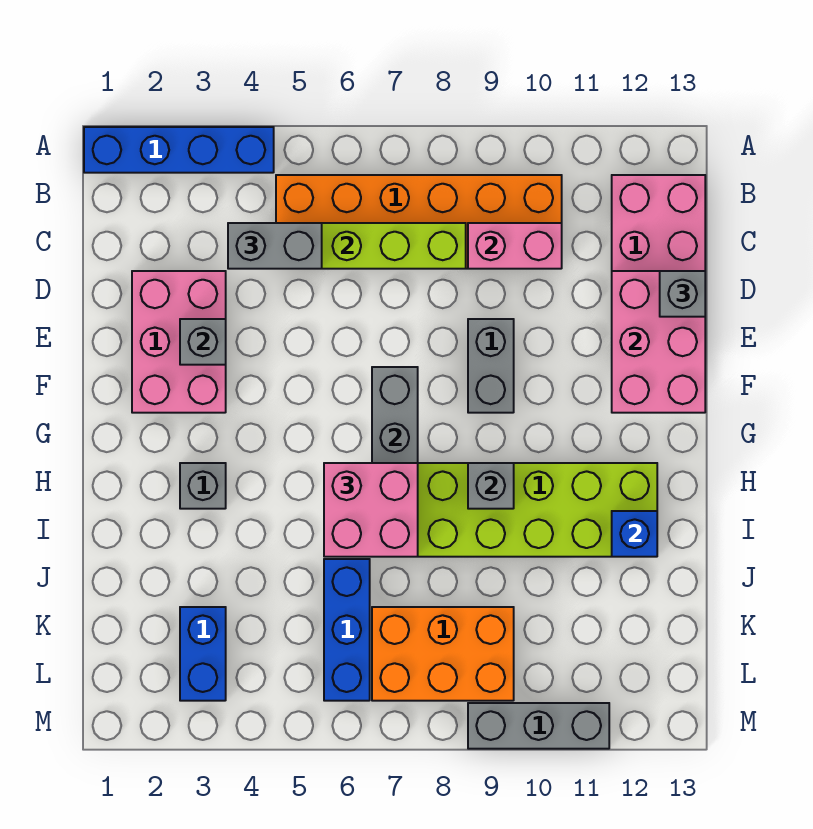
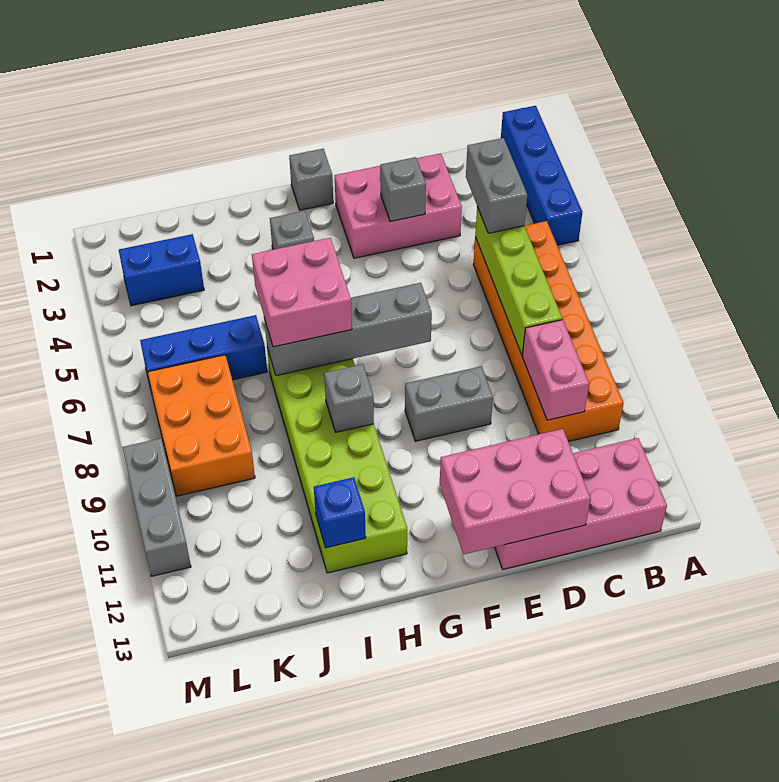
grey 1x1 brick [660,271,705,317] -> grey 1x1 brick moved to [289,149,333,210]

